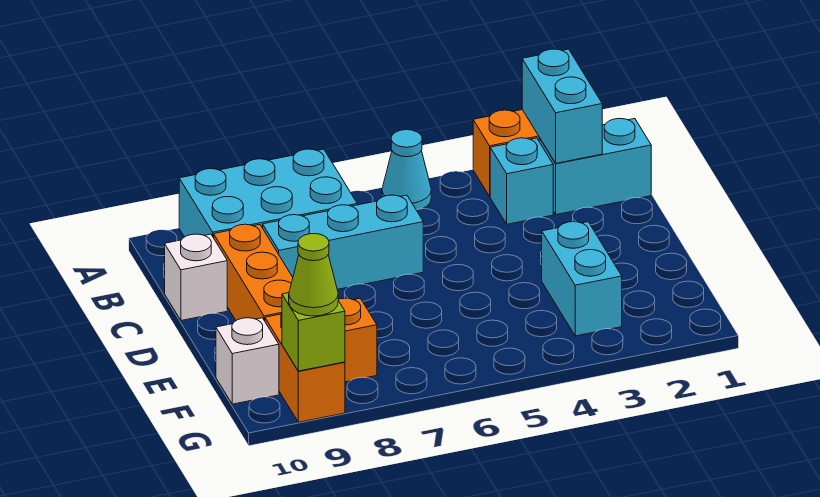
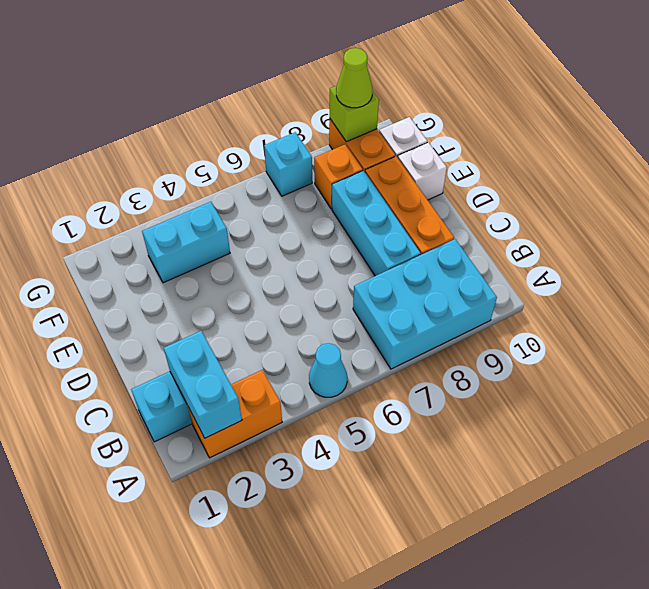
cyan 1x1 brick [490,138,553,224] -> cyan 1x1 brick moved to [264,132,312,196]
cyan 1x3 brick [263,195,423,289] -> cyan 1x3 brick turned to [332,171,421,276]
white 1x1 brick [165,234,227,321] -> white 1x1 brick moved to [398,142,447,200]
cyan 1x2 brick [542,222,622,336] -> cyan 1x2 brick turned to [142,202,230,283]

